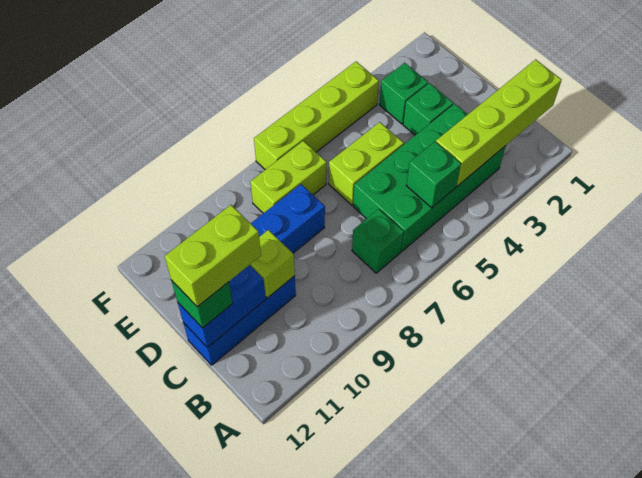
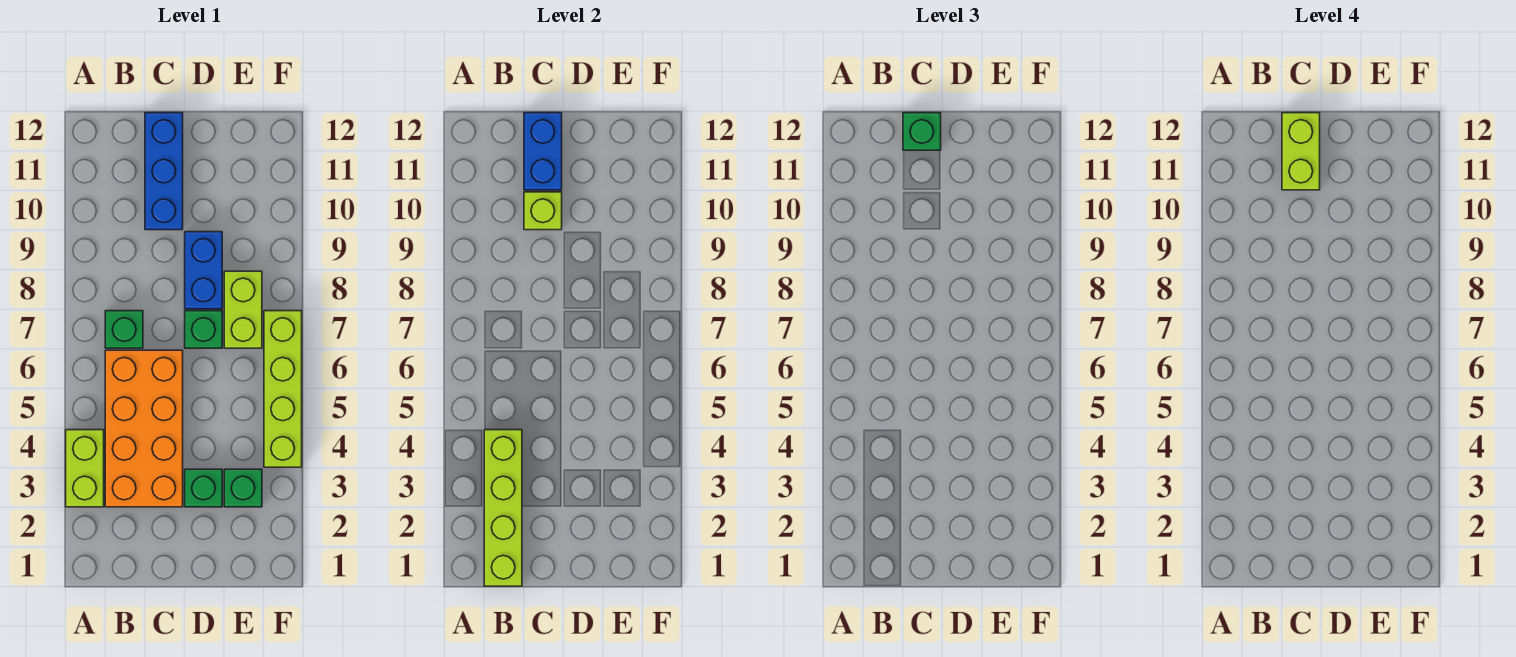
green 2x4 brick [353,104,505,251] -> orange 2x4 brick [105,350,183,507]
green 1x1 brick [406,142,461,208] -> green 1x1 brick moved to [185,311,222,348]
lime 1x2 brick [329,122,404,205] -> lime 1x2 brick moved to [66,430,104,507]

